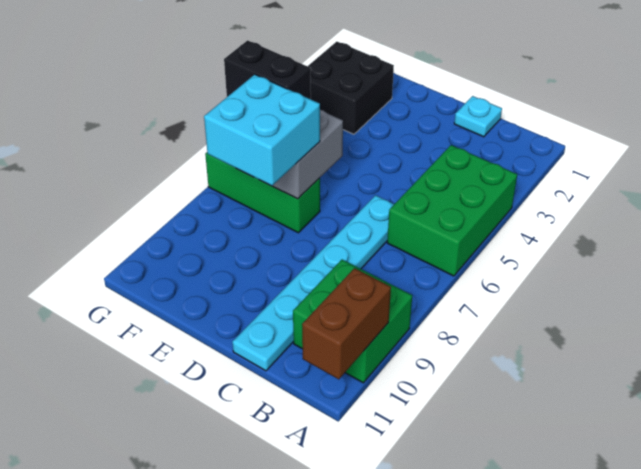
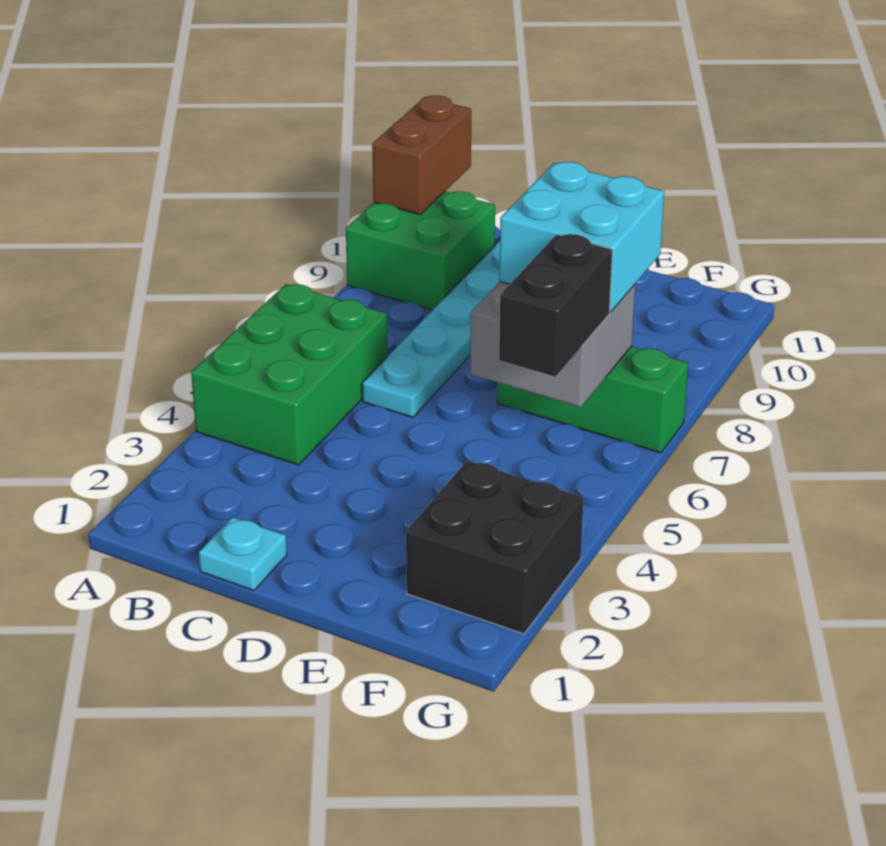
black 1x2 brick [224,40,311,99] -> black 1x2 brick turned to [499,234,613,377]

